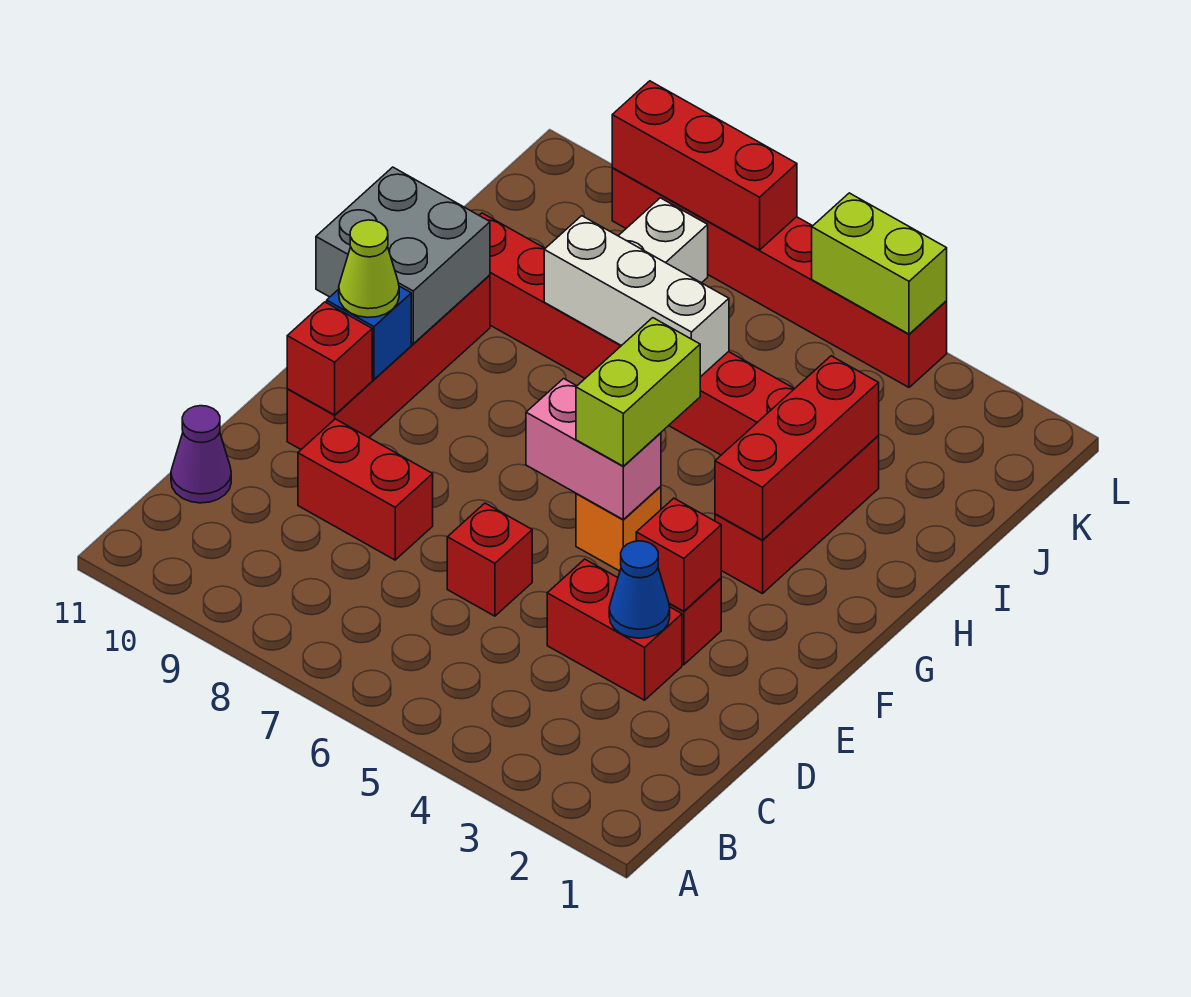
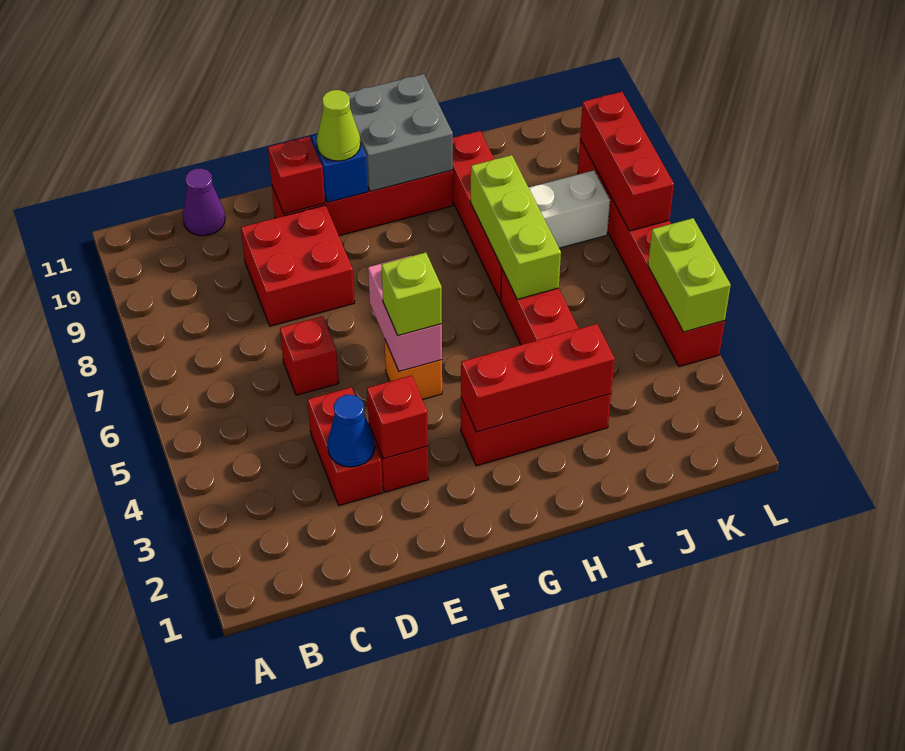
red 1x2 brick [298,419,433,560] -> red 2x2 brick [241,205,355,326]
lime 1x2 brick [576,318,700,466] -> lime 1x1 brick [382,252,442,336]
white 1x3 brick [544,216,729,377] -> lime 1x3 brick [471,155,561,299]

